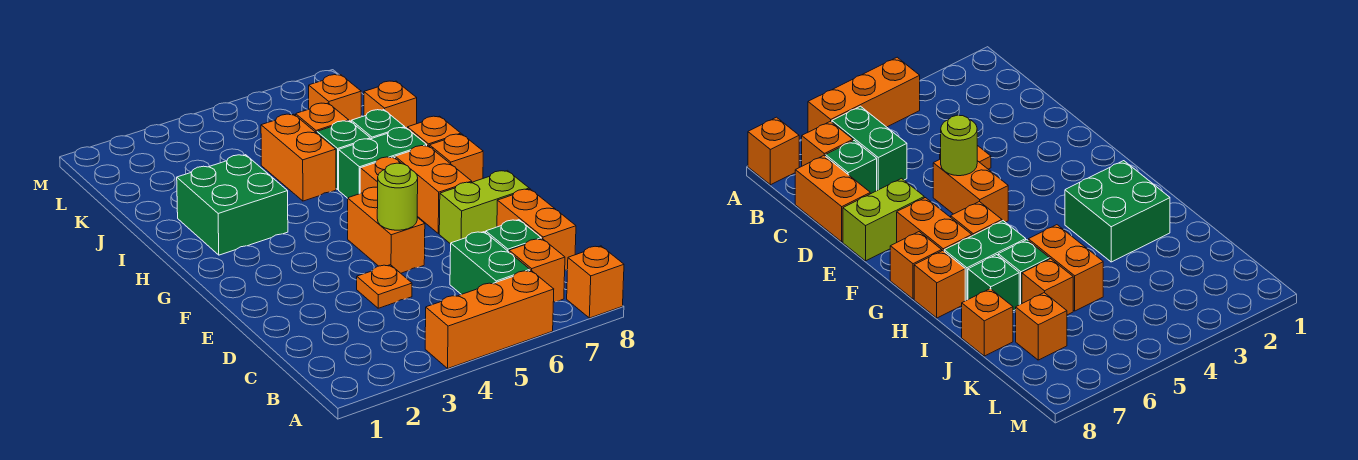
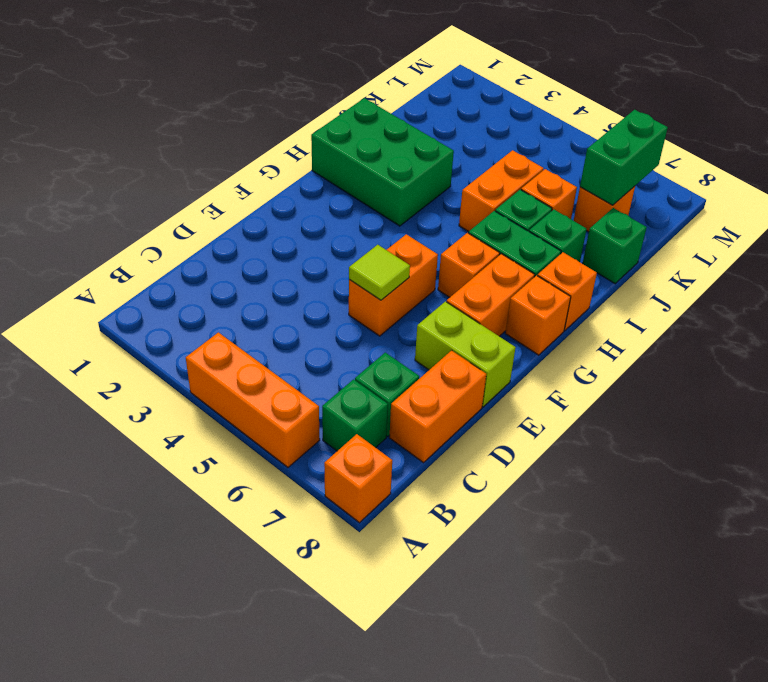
green 1x2 brick [450,232,530,295] -> green 1x2 brick moved to [580,110,668,205]
orange 1x1 brick [509,239,565,302] -> green 1x1 brick [322,380,388,451]
orange 1x1 plate [357,265,412,308] -> none
lime 1x1 round brick [377,163,418,230] -> lime 1x1 tile [349,245,410,300]
green 2x2 brick [177,155,288,255] -> green 2x3 brick [311,98,454,226]
orange 1x1 brick [364,81,417,128] -> green 1x1 brick [583,208,647,284]

